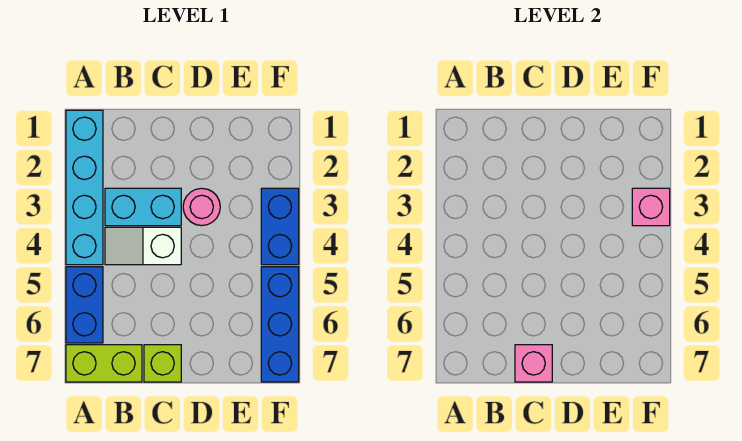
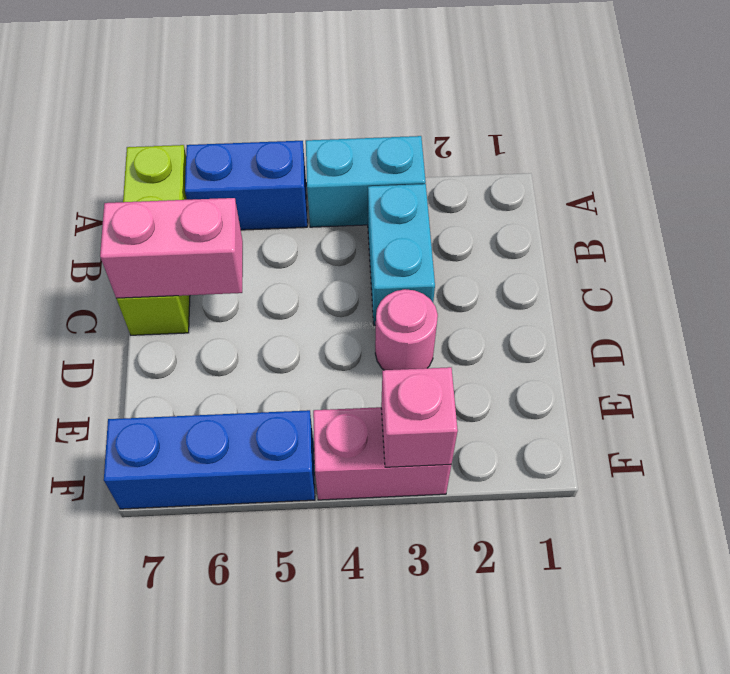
cyan 1x4 brick [66,110,103,265] -> cyan 1x2 brick [306,136,426,227]
white 1x2 slope [105,227,181,265] -> none
pink 1x1 brick [515,345,552,382] -> pink 1x2 brick [100,198,243,299]
blue 1x2 brick [261,188,299,265] -> pink 1x2 brick [313,407,451,500]

